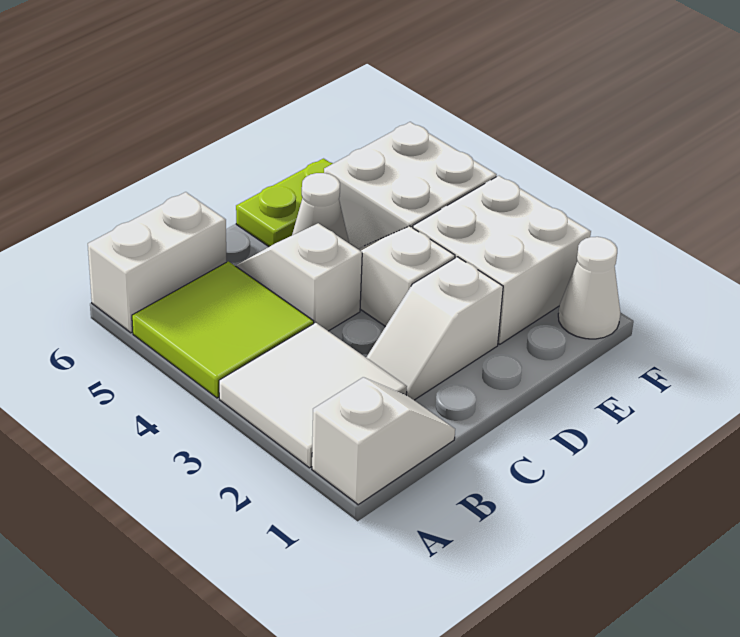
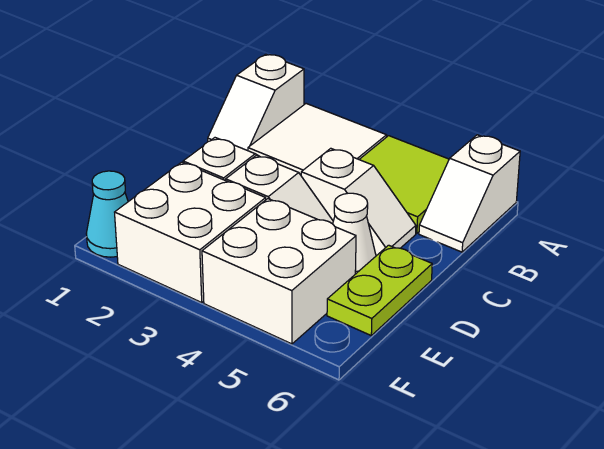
white 1x2 brick [88,192,226,333] -> white 1x2 slope [419,135,520,252]
white 1x1 cone [558,237,620,339] -> cyan 1x1 cone [86,171,128,257]

